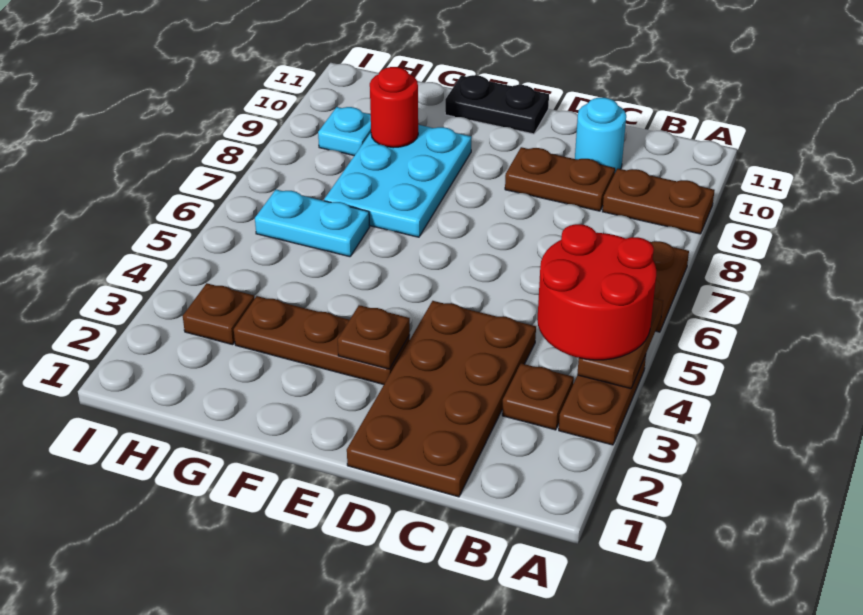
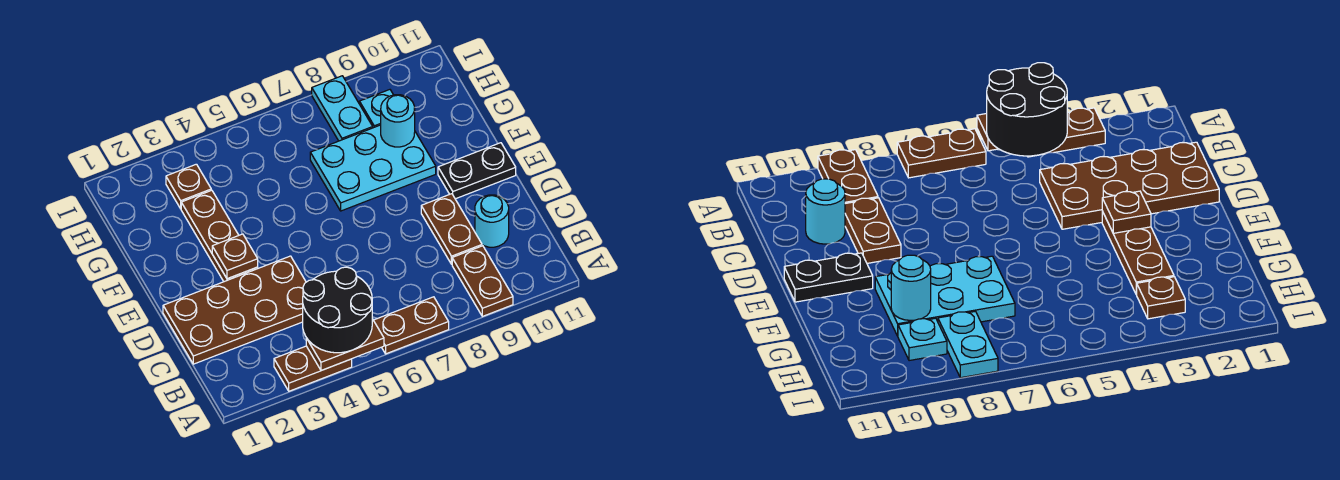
red 2x2 round brick [537,224,656,360] -> black 2x2 round brick [303,267,372,353]
brown 1x1 plate [502,363,574,430] -> none
black 1x2 plate [445,75,549,134] -> black 1x2 plate turned to [438,143,516,199]
cyan 1x2 plate [255,190,370,257] -> cyan 1x2 plate moved to [312,76,373,141]
red 1x1 round brick [370,67,418,148] -> cyan 1x1 round brick [381,95,415,147]

